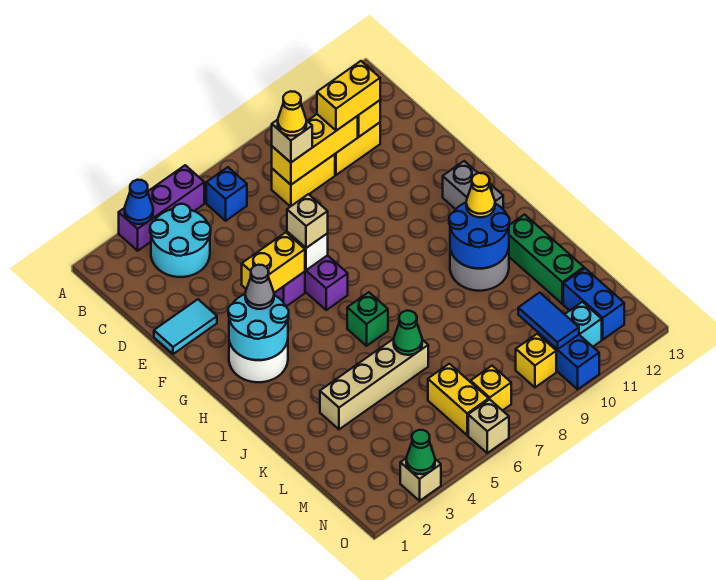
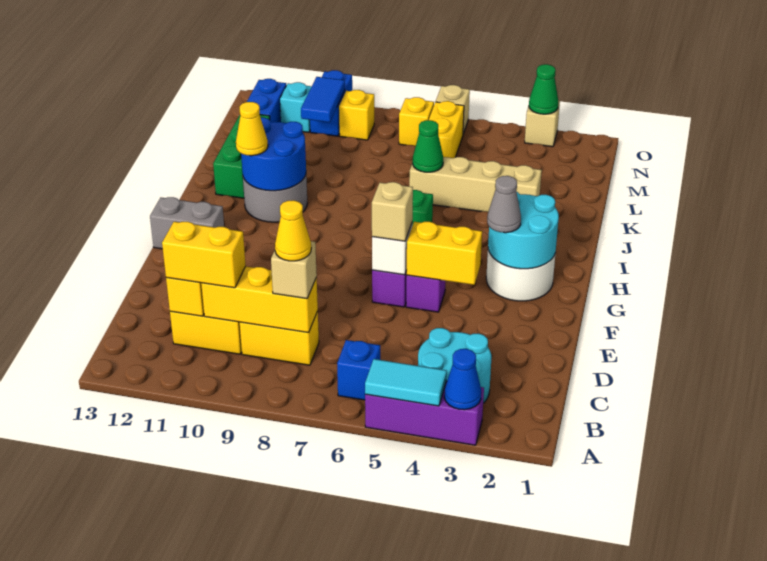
cyan 1x2 tile [154,299,217,354] -> cyan 1x2 tile moved to [365,359,447,406]
grey 1x2 brick [443,161,503,209] -> grey 1x2 brick turned to [150,197,224,249]

